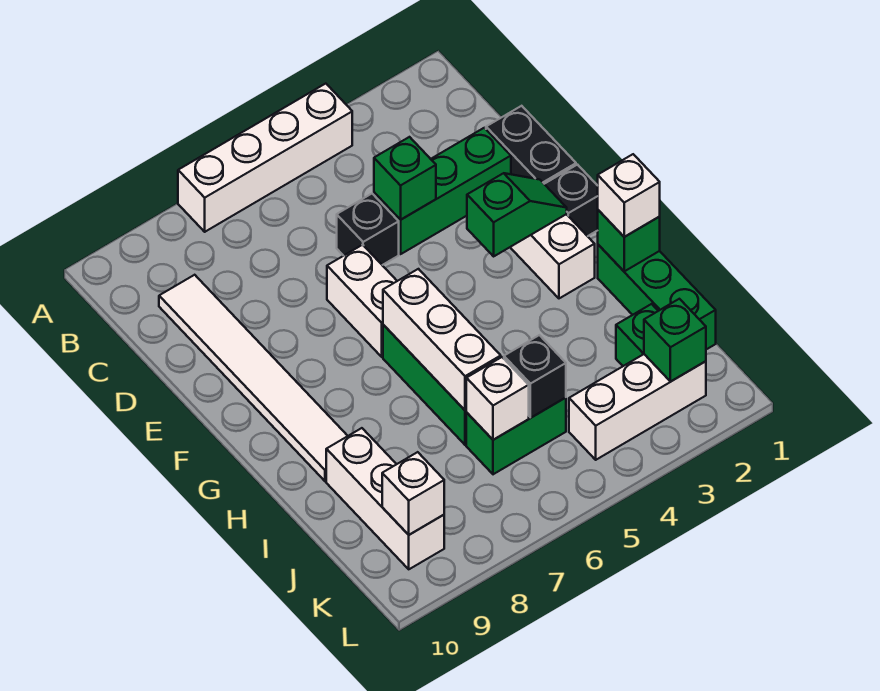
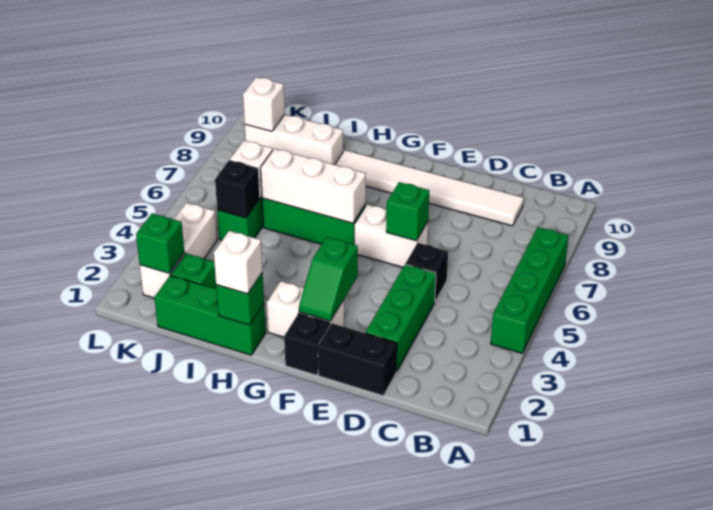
white 1x4 brick [178,84,352,232] -> green 1x4 brick [491,227,568,353]
green 1x1 brick [374,137,436,220] -> green 1x1 brick moved to [386,182,429,241]

